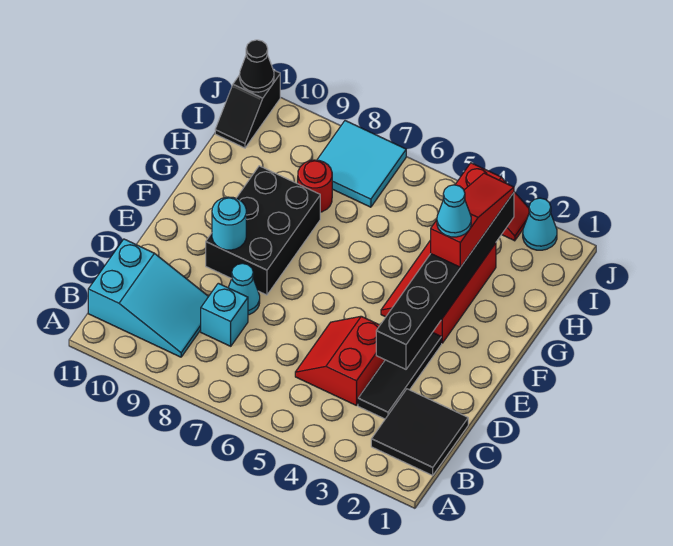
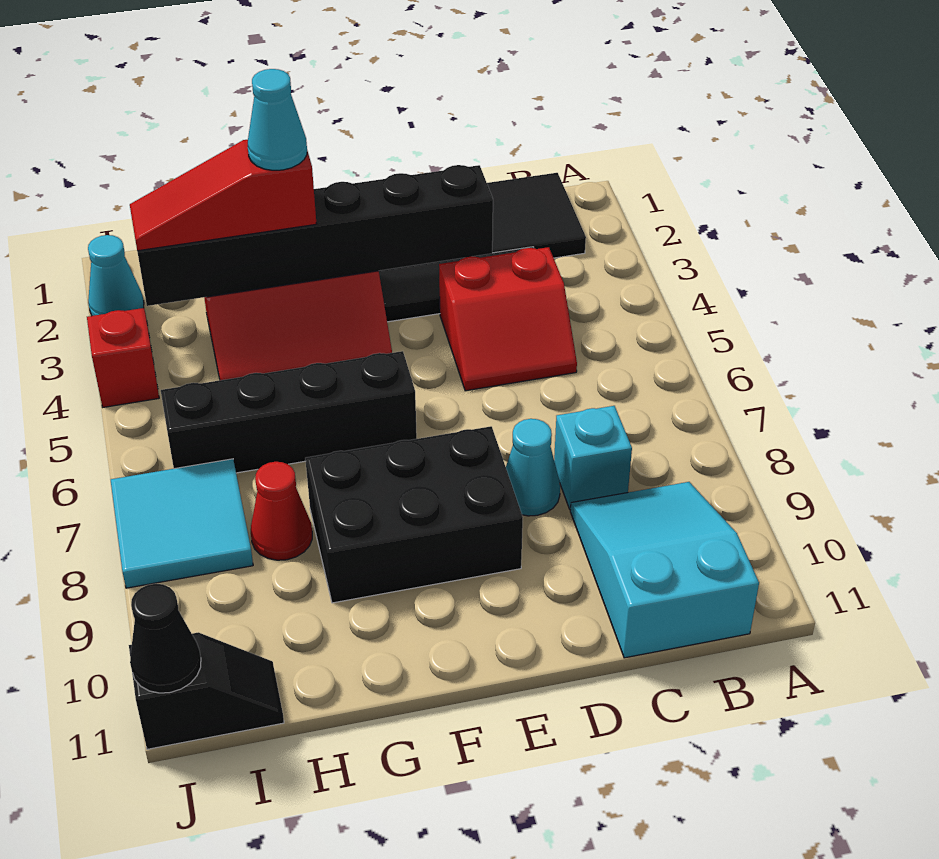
cyan 1x1 round brick [212,197,246,250] -> none
none -> black 1x4 brick [161,351,417,473]
red 1x1 round brick [298,160,332,212] -> red 1x1 cone [251,462,312,560]

